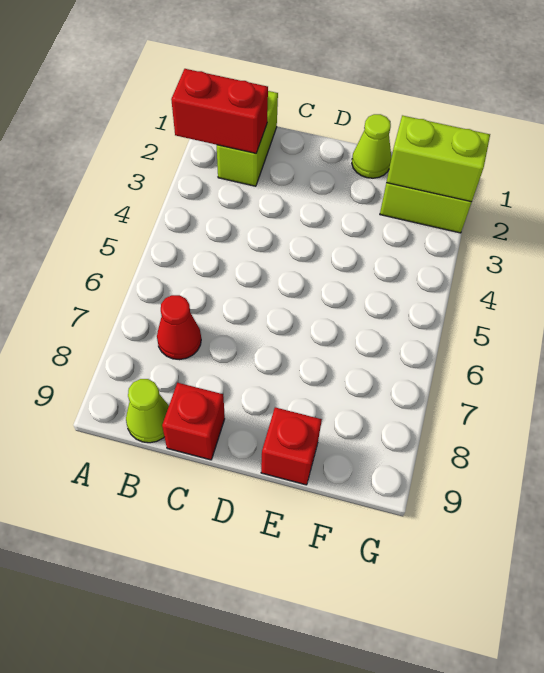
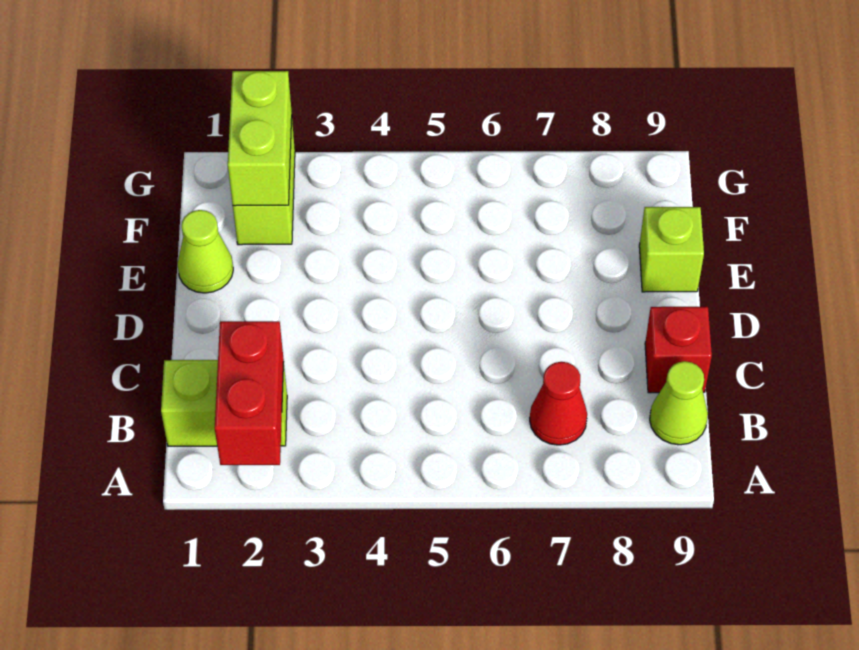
red 1x1 brick [261,407,322,485] -> lime 1x1 brick [639,207,704,292]

